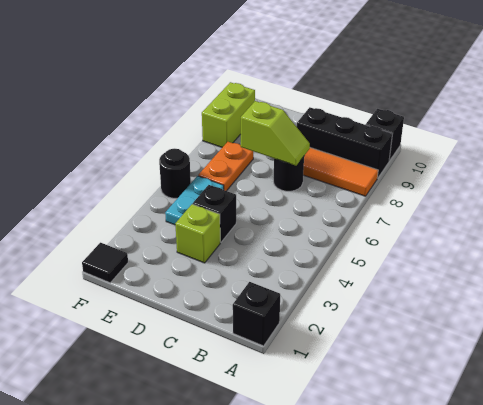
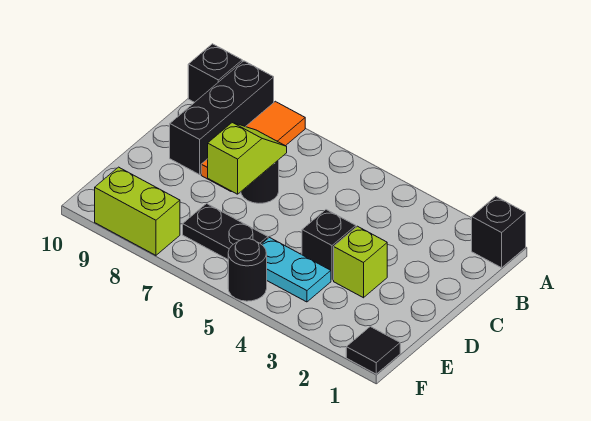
orange 1x2 plate [198,142,253,191] -> black 1x2 plate [183,204,268,259]

